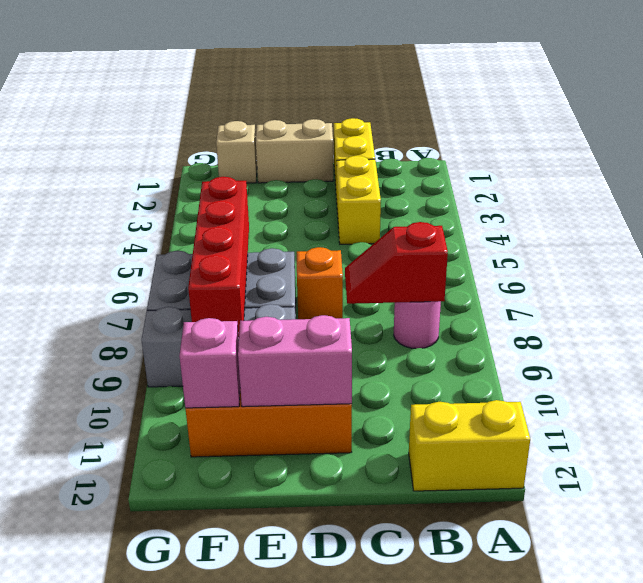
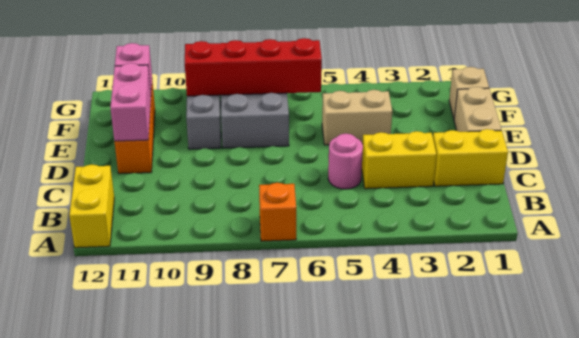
pink 1x1 round brick [394,301,441,349] -> pink 1x1 round brick moved to [328,133,363,189]
red 1x2 slope [345,222,448,304] -> none
orange 1x1 brick [297,247,343,319] -> orange 1x1 brick moved to [259,183,296,241]
none -> tan 1x2 brick [322,90,392,145]

